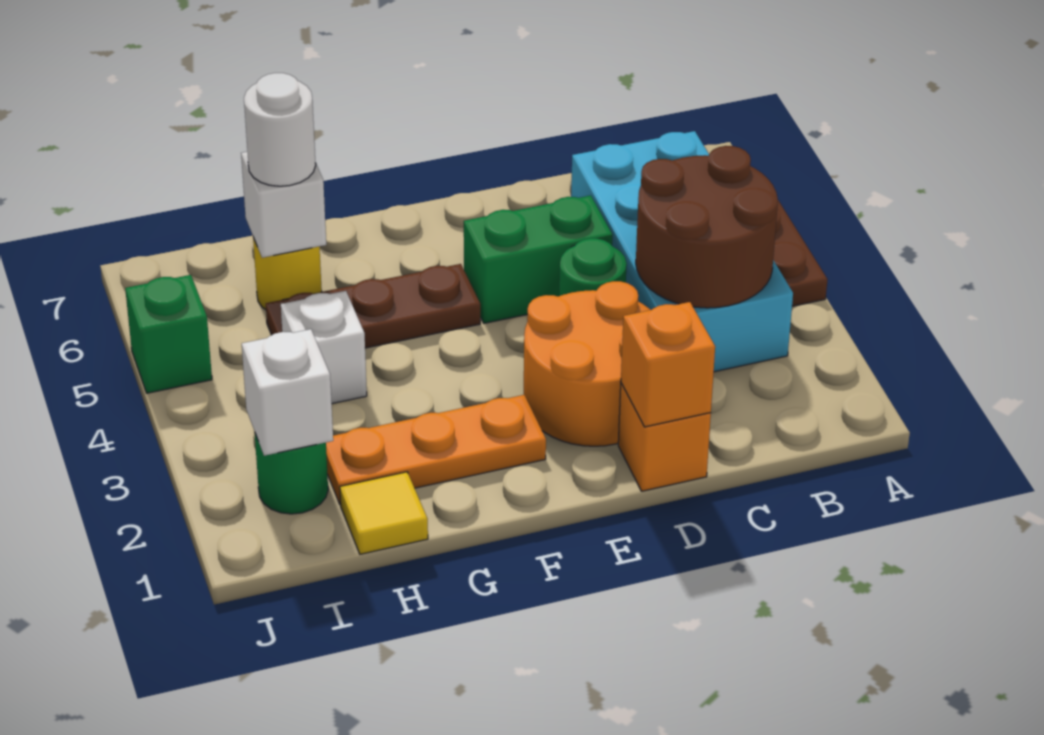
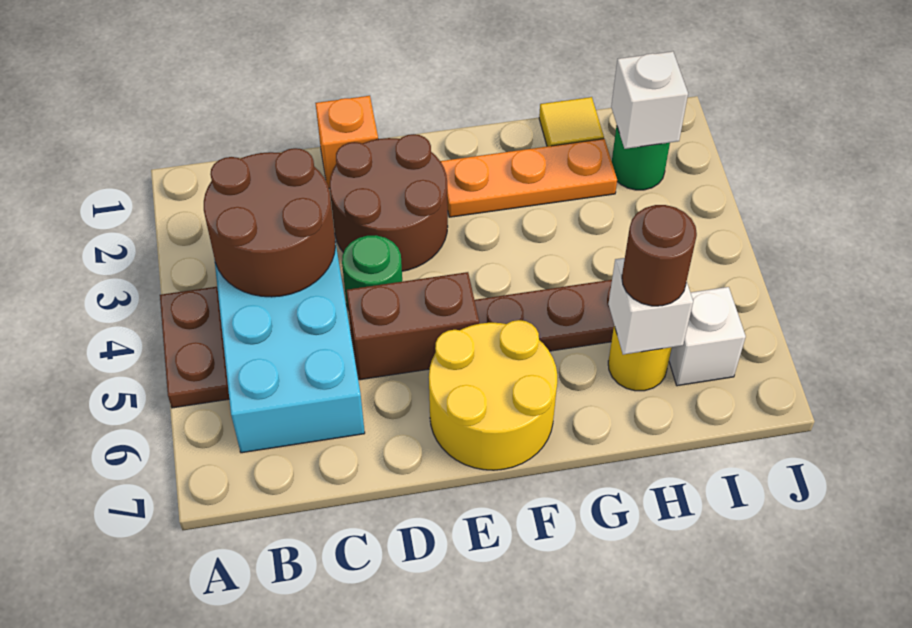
orange 1x1 brick [621,302,715,427] -> none
orange 2x2 round brick [524,281,650,446] -> brown 2x2 round brick [330,134,448,271]
green 1x2 brick [464,195,612,323] -> brown 1x2 brick [347,272,479,380]
none -> yellow 2x2 round brick [429,320,557,470]
white 1x1 brick [281,291,367,404] -> white 1x1 brick moved to [669,287,746,386]
white 1x1 round brick [244,73,316,186] -> brown 1x1 round brick [622,205,697,306]
green 1x1 brick [125,275,212,393] -> none

